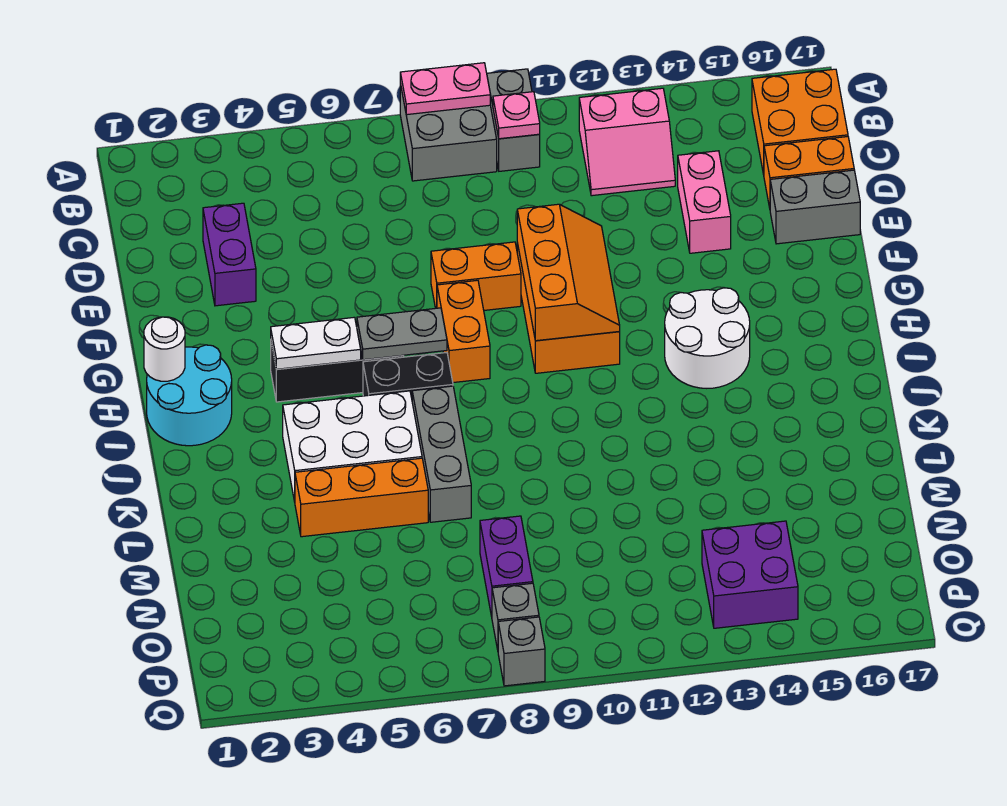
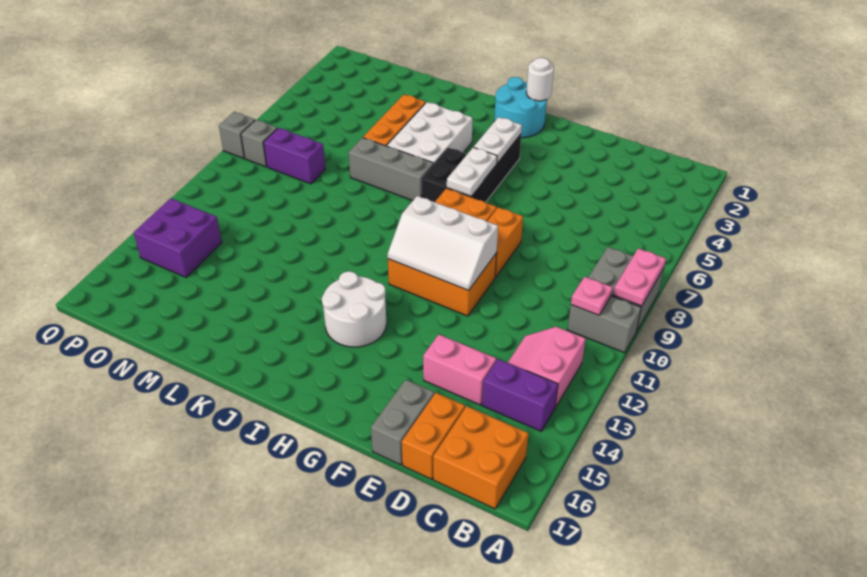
purple 1x2 brick [203,203,256,306] -> purple 1x2 brick moved to [482,359,558,431]
orange 2x3 slope [517,204,620,341] -> white 2x3 slope [388,196,498,290]
grey 1x2 plate [357,308,447,360] -> white 1x2 plate [447,147,497,196]

